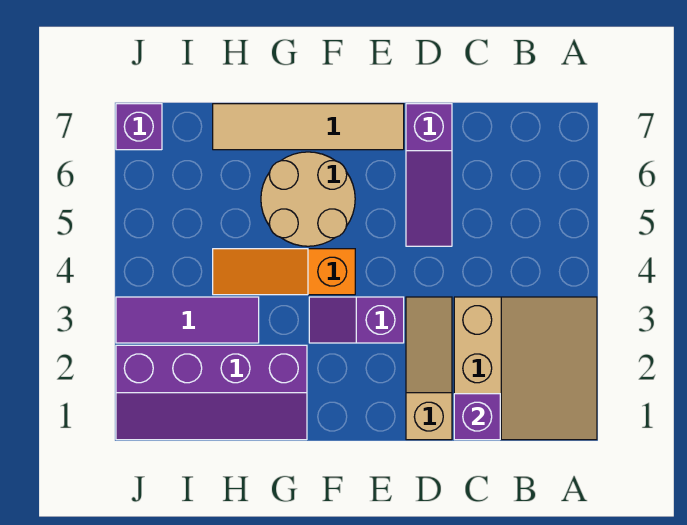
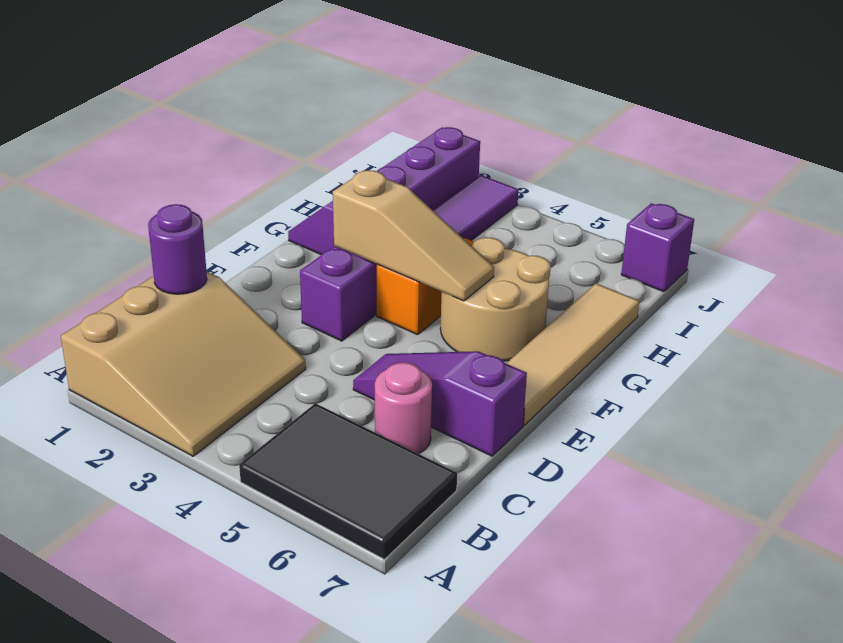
tan 3x3 slope [454,297,597,440] -> tan 3x3 slope turned to [61,272,306,456]
none -> black 2x3 tile [239,403,457,559]
purple 1x1 brick [454,394,500,440] -> purple 1x1 round brick [148,204,207,294]
none -> pink 1x1 round brick [375,362,432,454]
tan 1x3 slope [406,297,452,440] -> tan 1x3 slope moved to [333,170,494,301]

